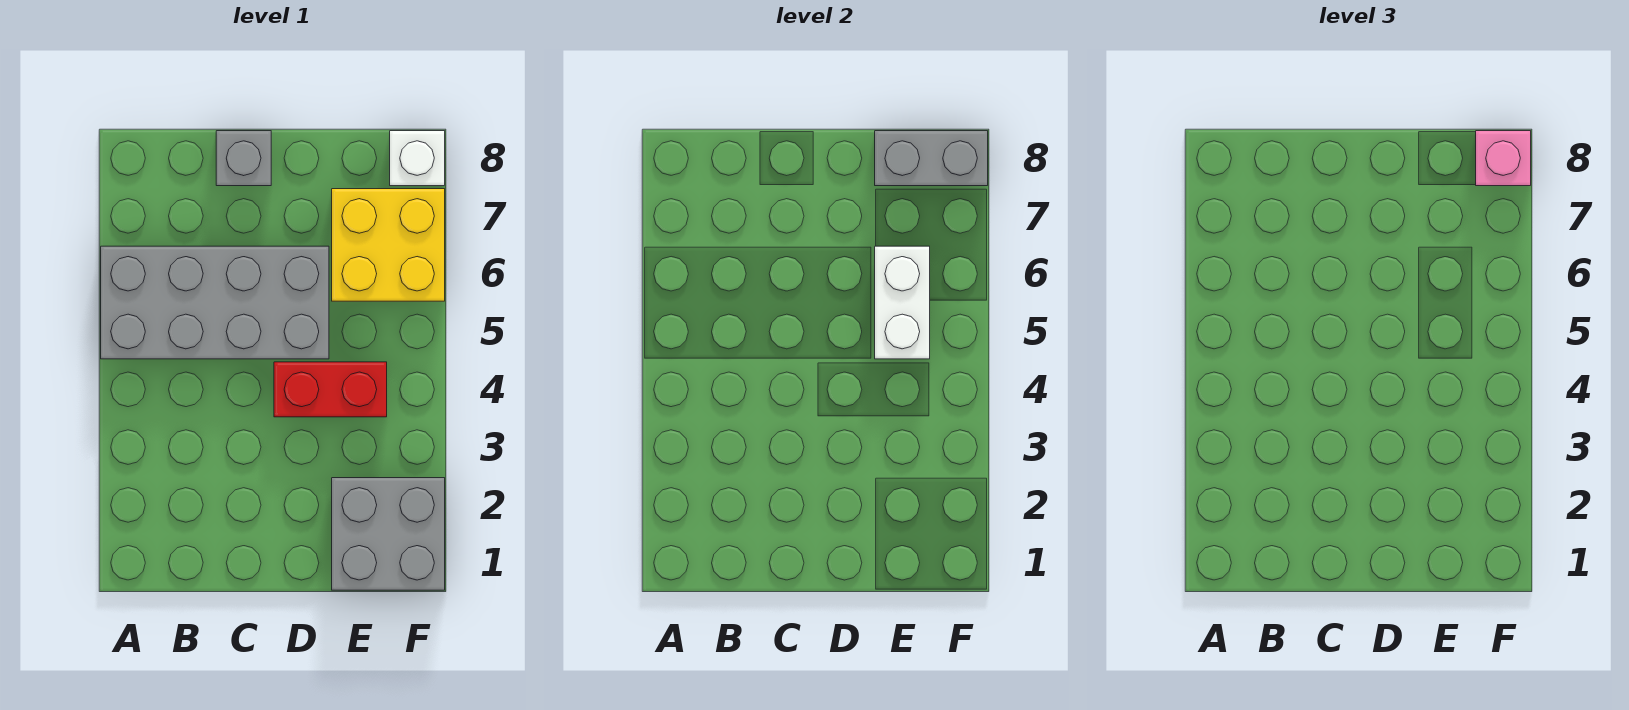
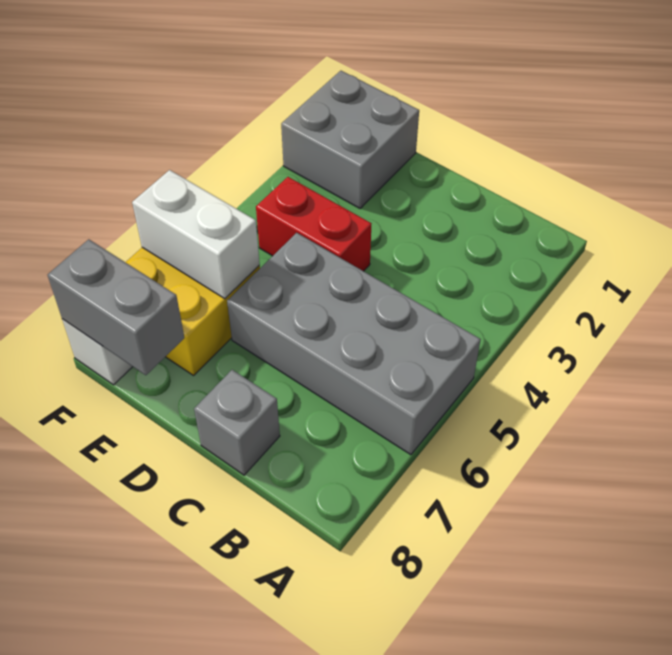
white 1x2 brick [875,246,930,359] -> white 1x2 brick turned to [132,170,260,299]
pink 1x1 brick [1476,131,1531,186] -> none

